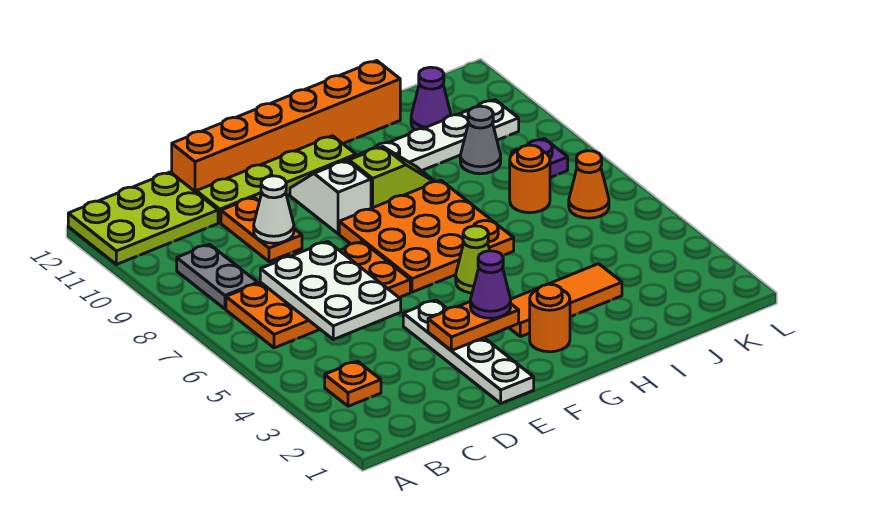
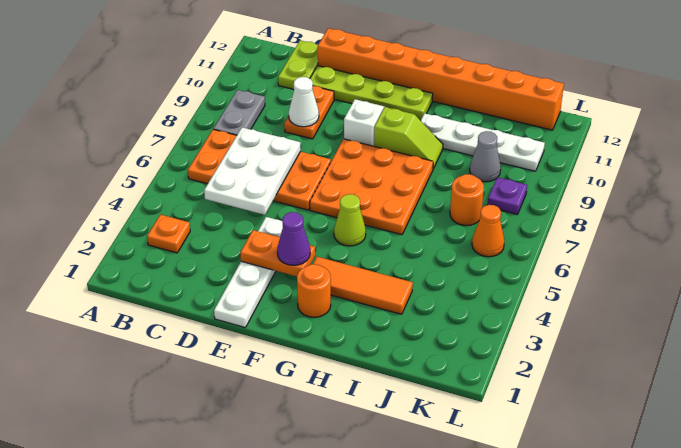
lime 2x3 plate [68,172,218,264] -> lime 1x2 plate [278,40,318,89]
orange 1x6 brick [172,61,400,192] -> orange 1x8 brick [318,28,564,130]
purple 1x1 cone [411,67,451,130] -> none

